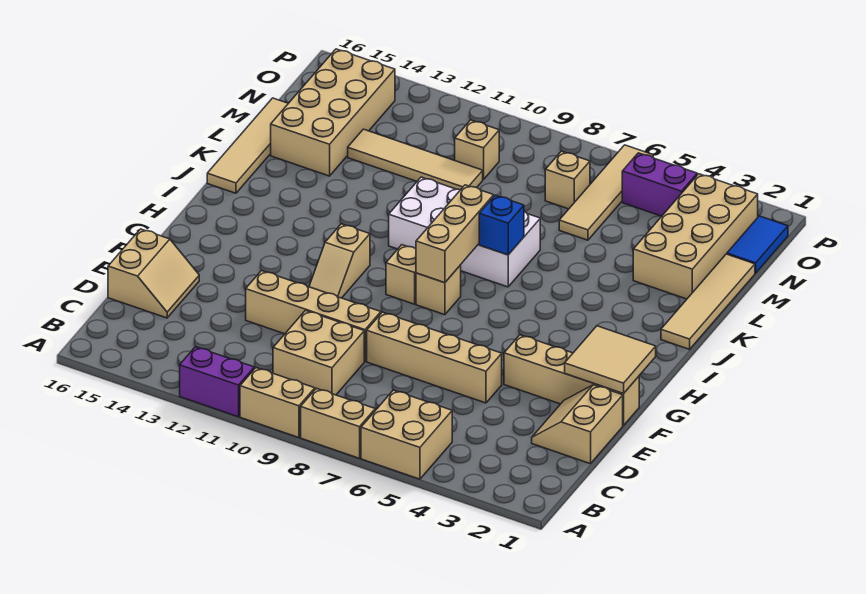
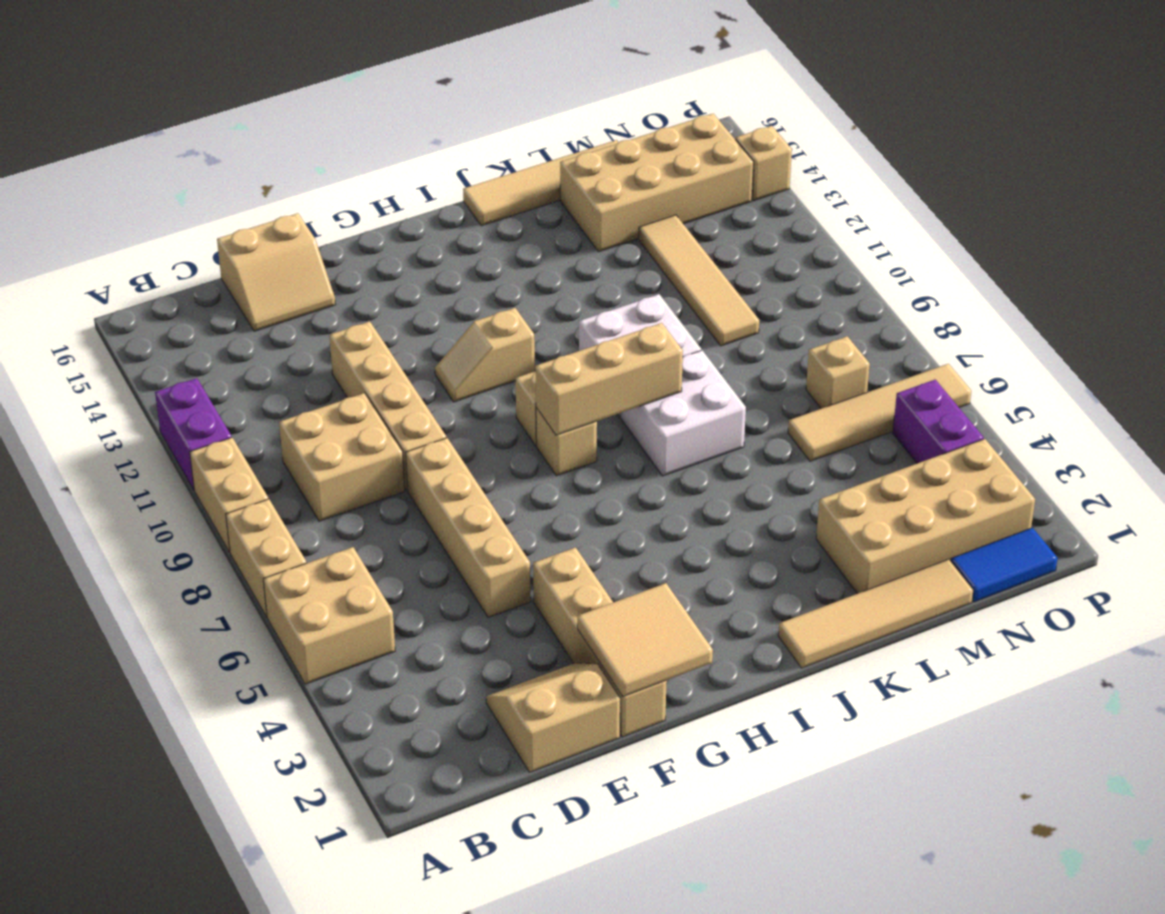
blue 1x1 brick [479,195,524,255] -> none
tan 1x1 brick [455,120,499,180] -> tan 1x1 brick moved to [735,126,792,201]

